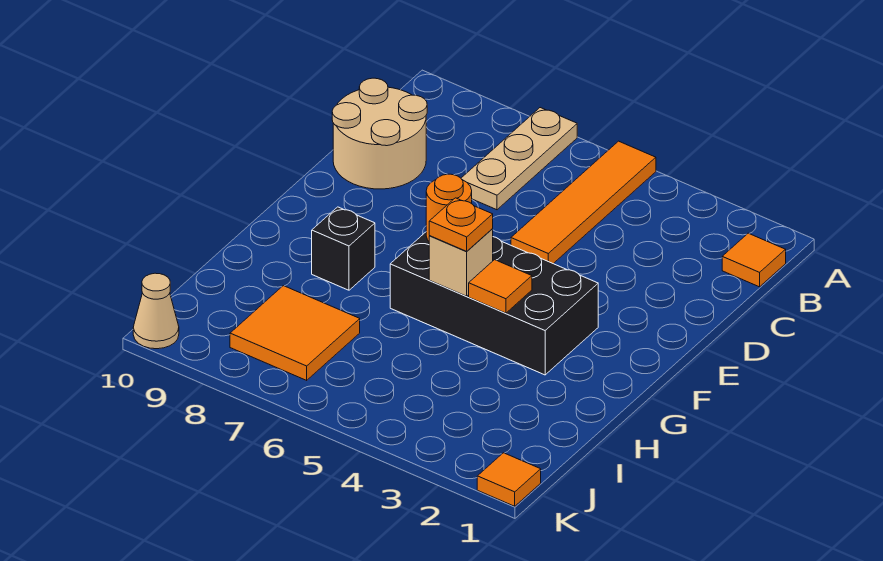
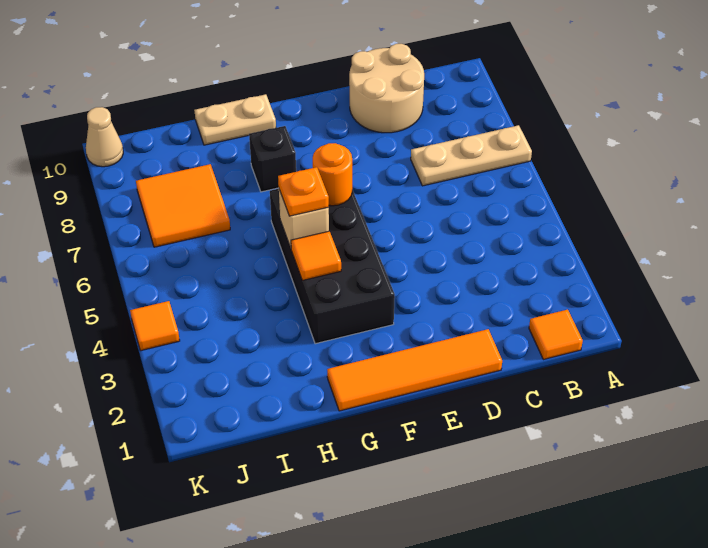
orange 1x4 tile [511,141,656,264] -> orange 1x4 tile moved to [327,329,502,411]
none -> tan 1x2 plate [194,94,276,145]
orange 1x1 tile [477,453,541,506] -> orange 1x1 tile moved to [130,301,180,351]

